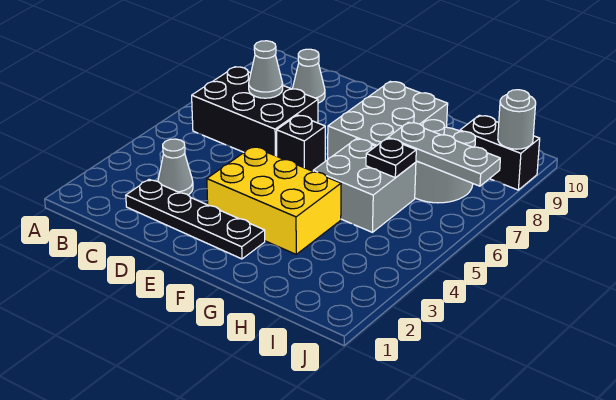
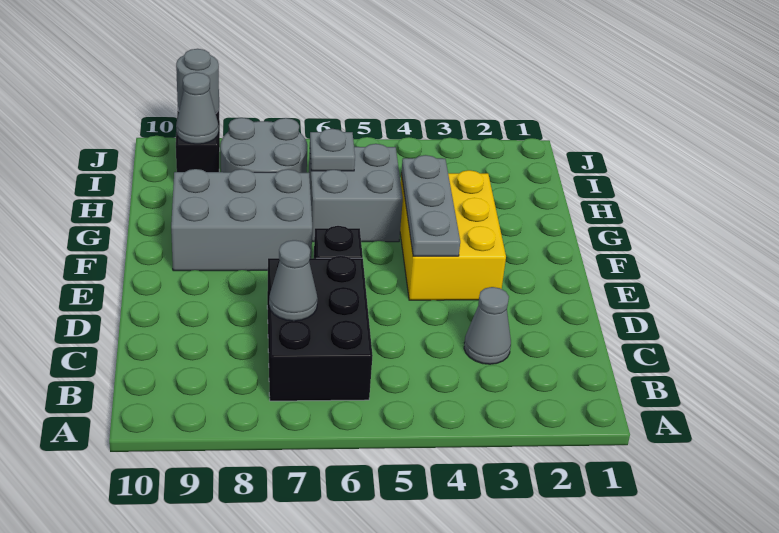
black 1x4 plate [126,179,265,259] -> none
grey 1x1 cone [293,49,325,103] -> grey 1x1 cone moved to [176,72,219,144]
black 1x1 plate [366,138,416,178] -> grey 1x1 plate [310,129,355,171]
grey 1x3 plate [388,122,500,186] -> grey 1x3 plate moved to [401,155,460,256]

